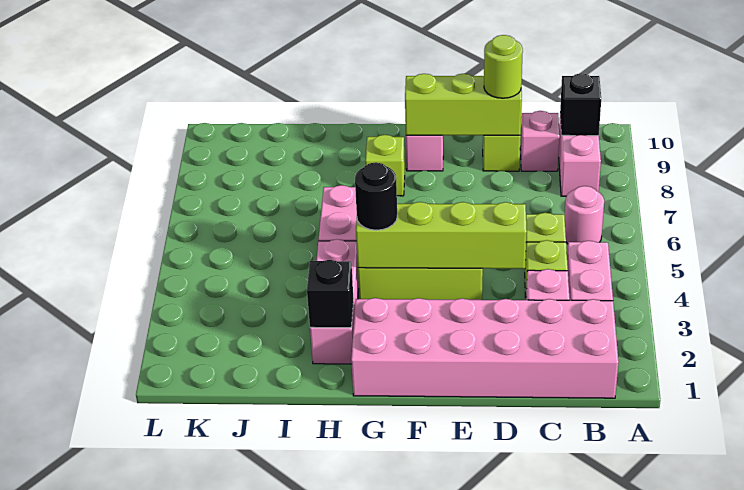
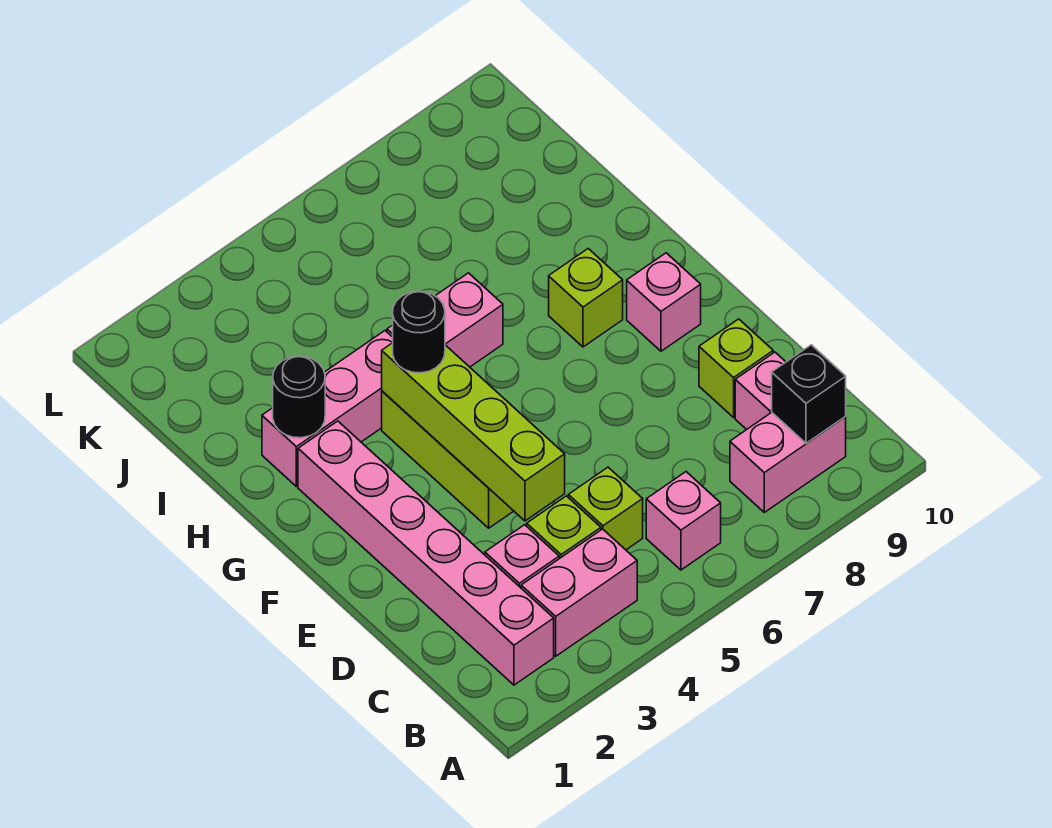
pink 2x6 brick [351,298,619,398] -> pink 1x6 brick [298,421,554,685]
pink 1x1 round brick [565,186,604,244] -> pink 1x1 brick [646,472,721,570]
lime 1x3 brick [405,74,522,136] -> none
lime 1x1 round brick [484,35,523,98] -> none
black 1x1 brick [307,260,354,328] -> black 1x1 round brick [273,356,325,438]

